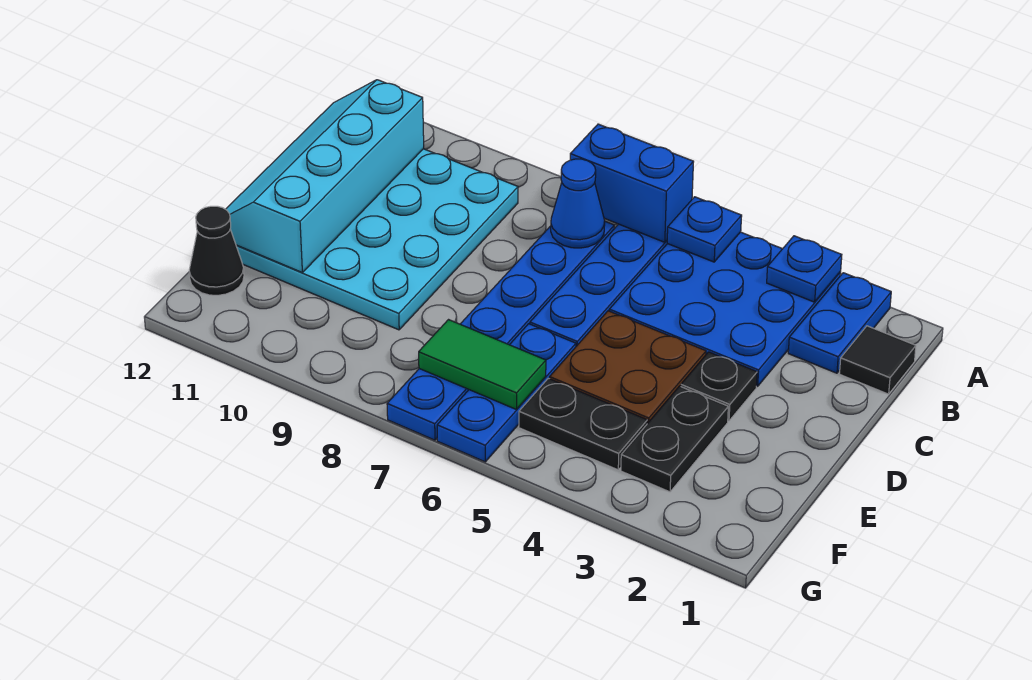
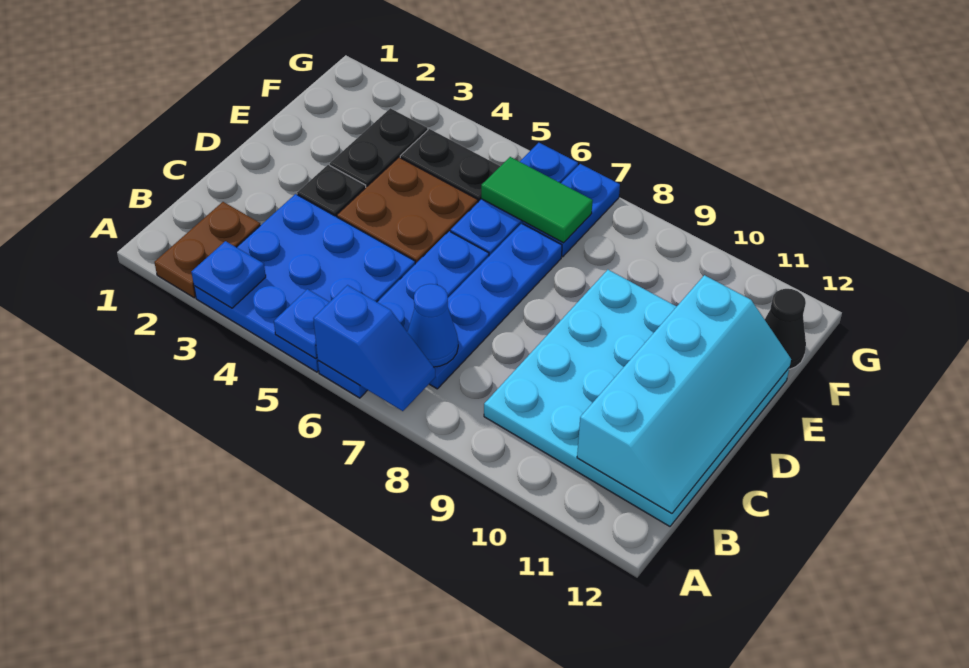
blue 1x2 plate [788,273,891,373] -> brown 1x2 plate [154,202,260,298]
blue 1x2 brick [570,124,693,242] -> blue 1x2 slope [313,285,435,411]
black 1x1 tile [840,326,916,394] -> none

